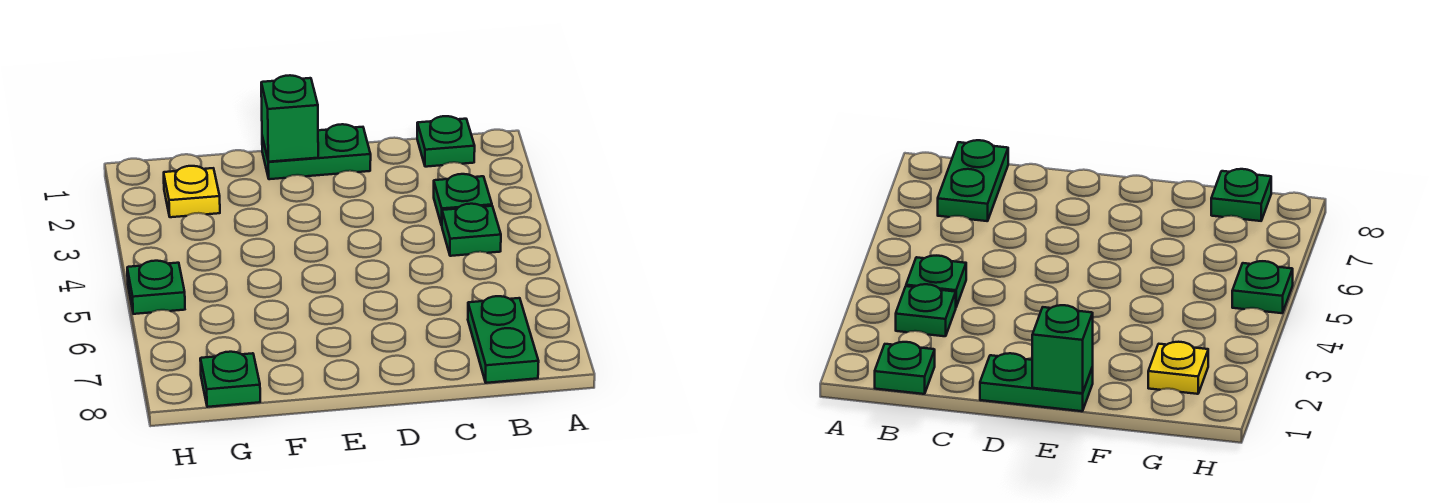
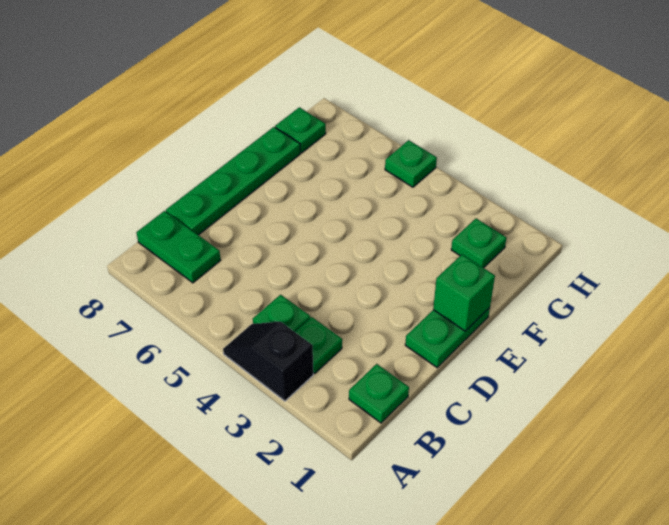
none -> black 1x2 slope [223,322,313,401]
none -> green 1x4 plate [166,127,300,235]
yellow 1x1 plate [164,166,220,217] -> green 1x1 plate [451,219,507,268]

